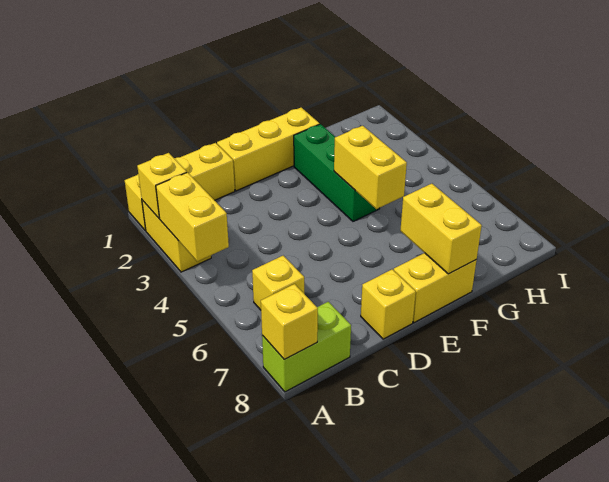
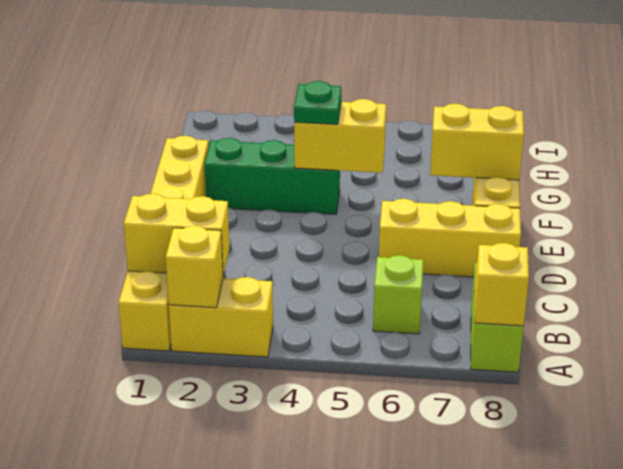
yellow 1x2 brick [156,172,229,262] -> yellow 1x2 brick moved to [124,194,229,276]
yellow 1x1 brick [252,256,304,310] -> lime 1x1 brick [373,255,424,334]
yellow 1x1 brick [361,269,416,339] -> yellow 1x3 brick [379,199,521,277]
none -> green 1x1 plate [294,81,341,124]

